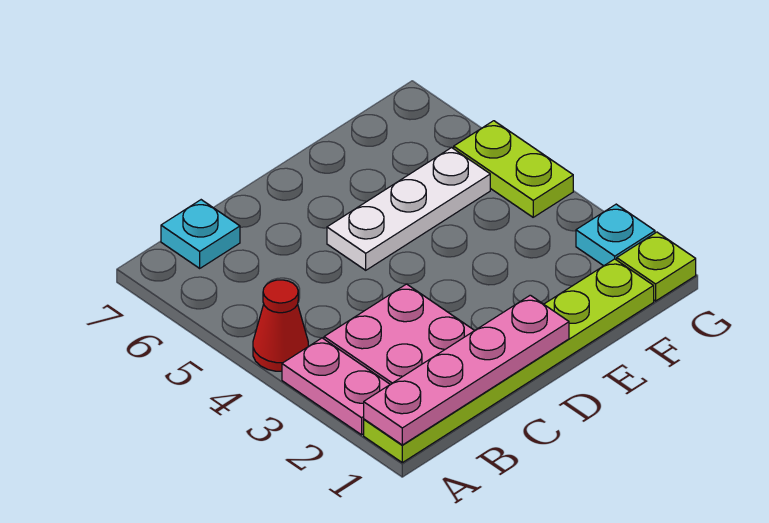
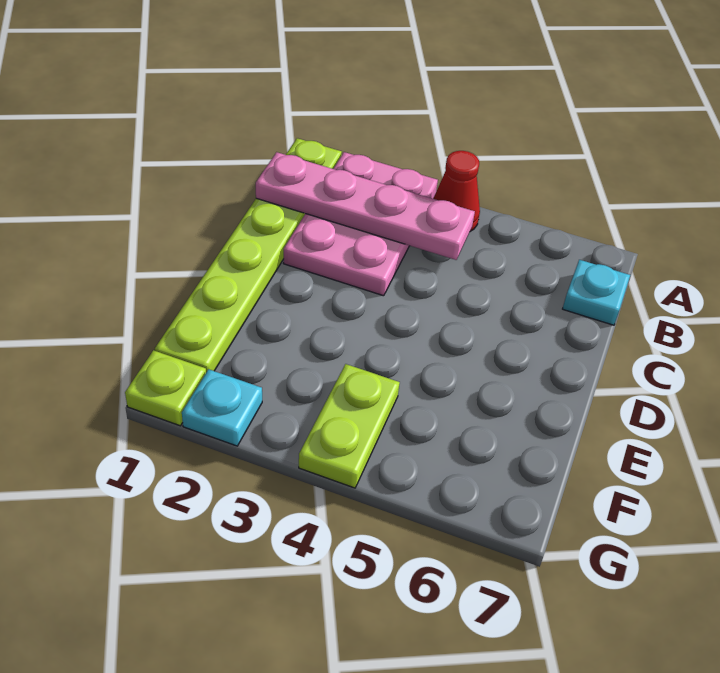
pink 1x4 plate [364,295,569,445] -> pink 1x4 plate turned to [256,152,475,260]
white 1x3 plate [327,147,490,270] -> none
lime 1x2 plate [454,121,573,217] -> lime 1x2 plate turned to [299,364,400,488]

